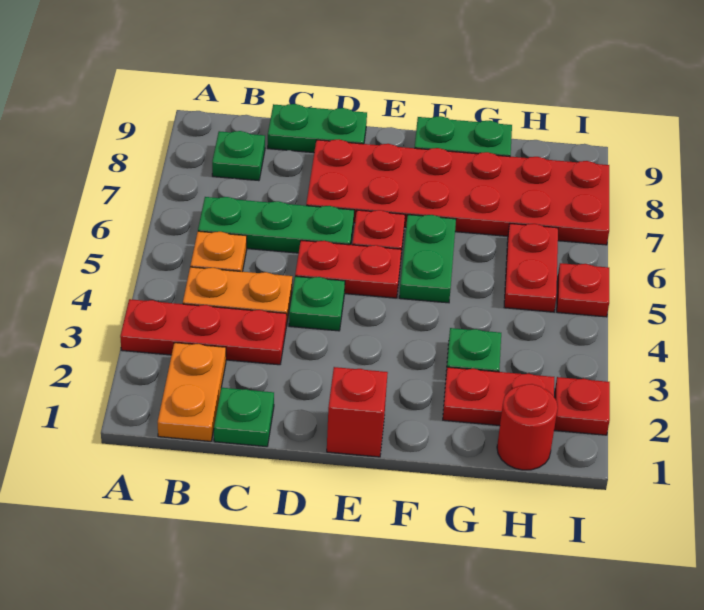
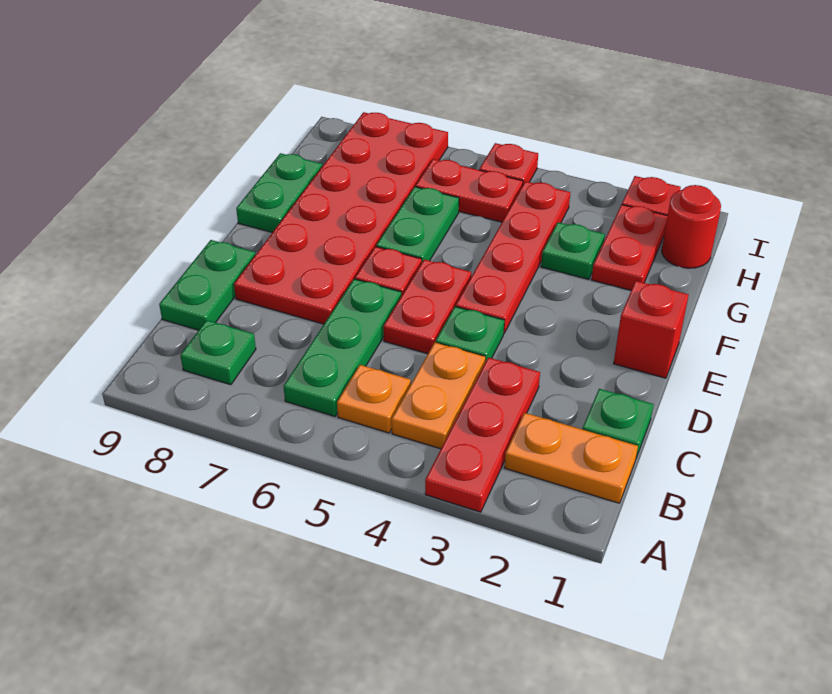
none -> red 1x4 plate [456,181,570,333]
green 1x2 plate [399,215,456,303] -> green 1x2 plate turned to [376,187,459,262]

